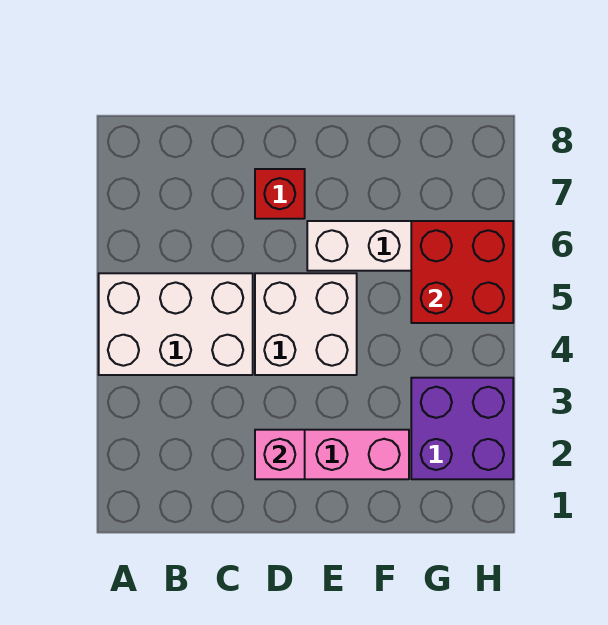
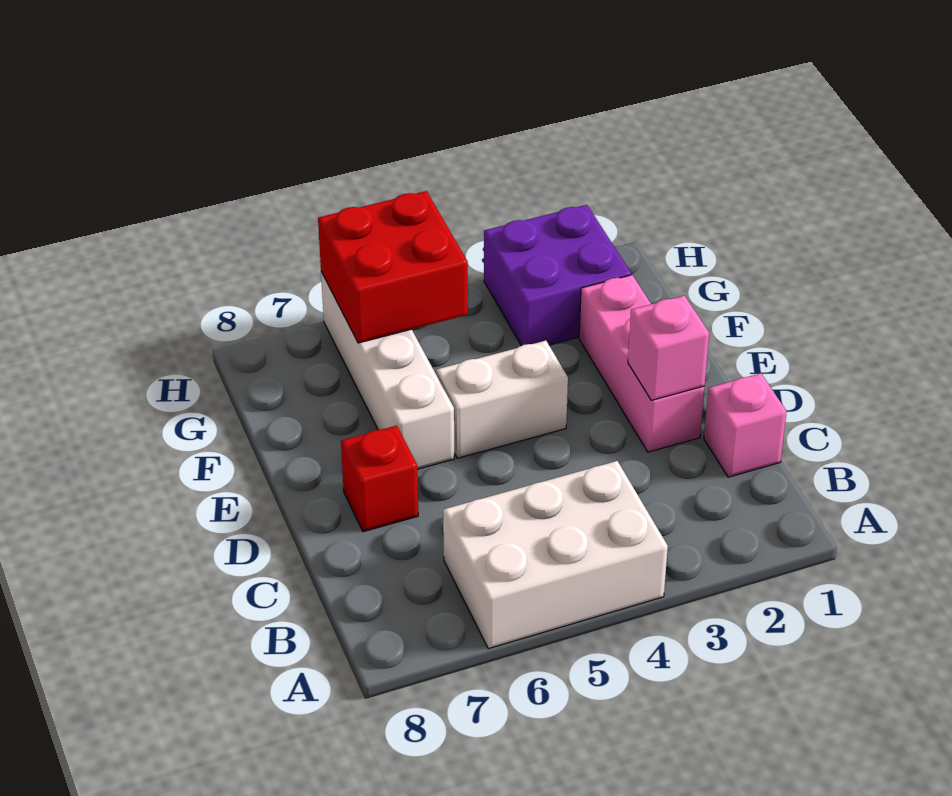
white 2x3 brick [99,273,253,375] -> white 2x3 brick turned to [443,461,668,649]
none -> pink 1x1 brick [704,373,787,477]
white 2x2 brick [255,273,357,375] -> white 1x2 brick [436,341,568,458]

